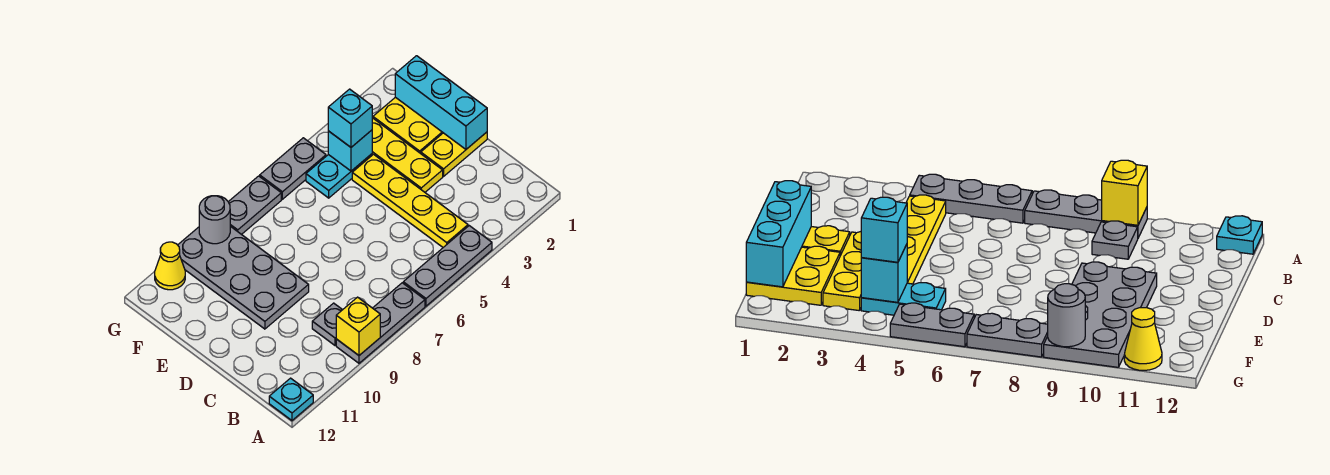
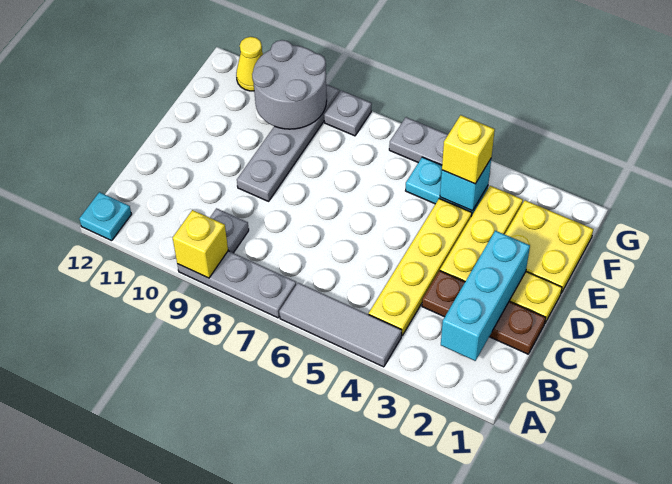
grey 1x3 plate [403,226,492,306] -> grey 1x3 tile [279,283,402,367]
none -> brown 1x3 plate [422,271,546,354]
cyan 1x3 brick [395,56,487,149] -> cyan 1x3 brick moved to [441,231,530,361]
grey 2x4 plate [178,226,309,329] -> grey 1x4 plate [237,84,339,201]
cyan 1x1 brick [328,89,372,147] -> yellow 1x1 brick [442,115,495,184]
grey 1x2 plate [229,176,281,235] -> grey 1x1 plate [324,90,372,136]
grey 1x1 round brick [199,196,230,244] -> grey 2x2 round brick [252,40,327,129]

